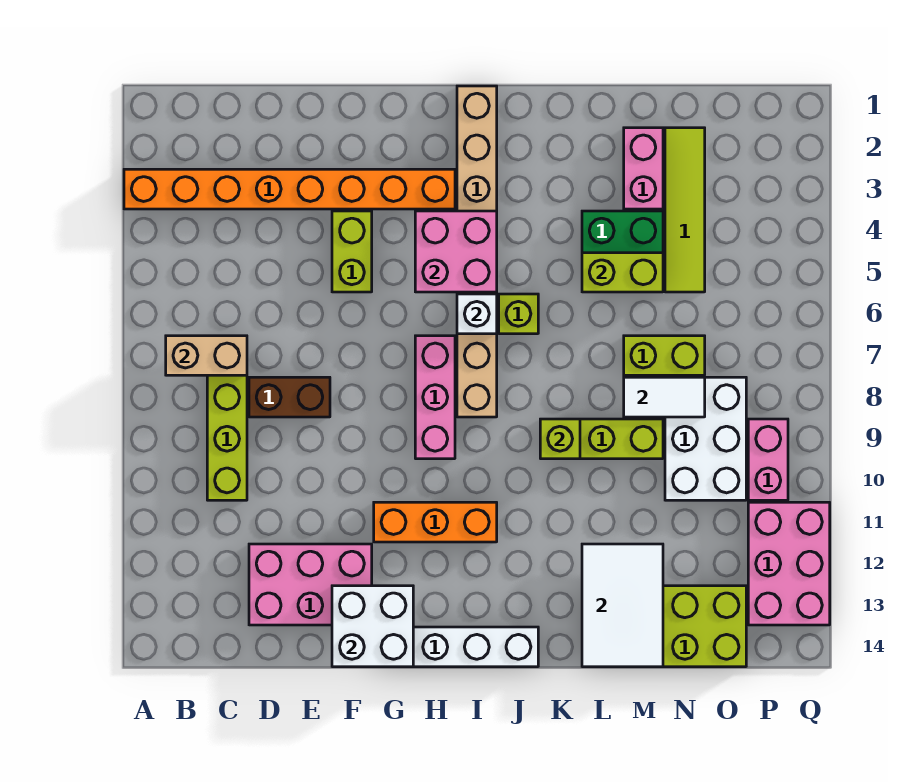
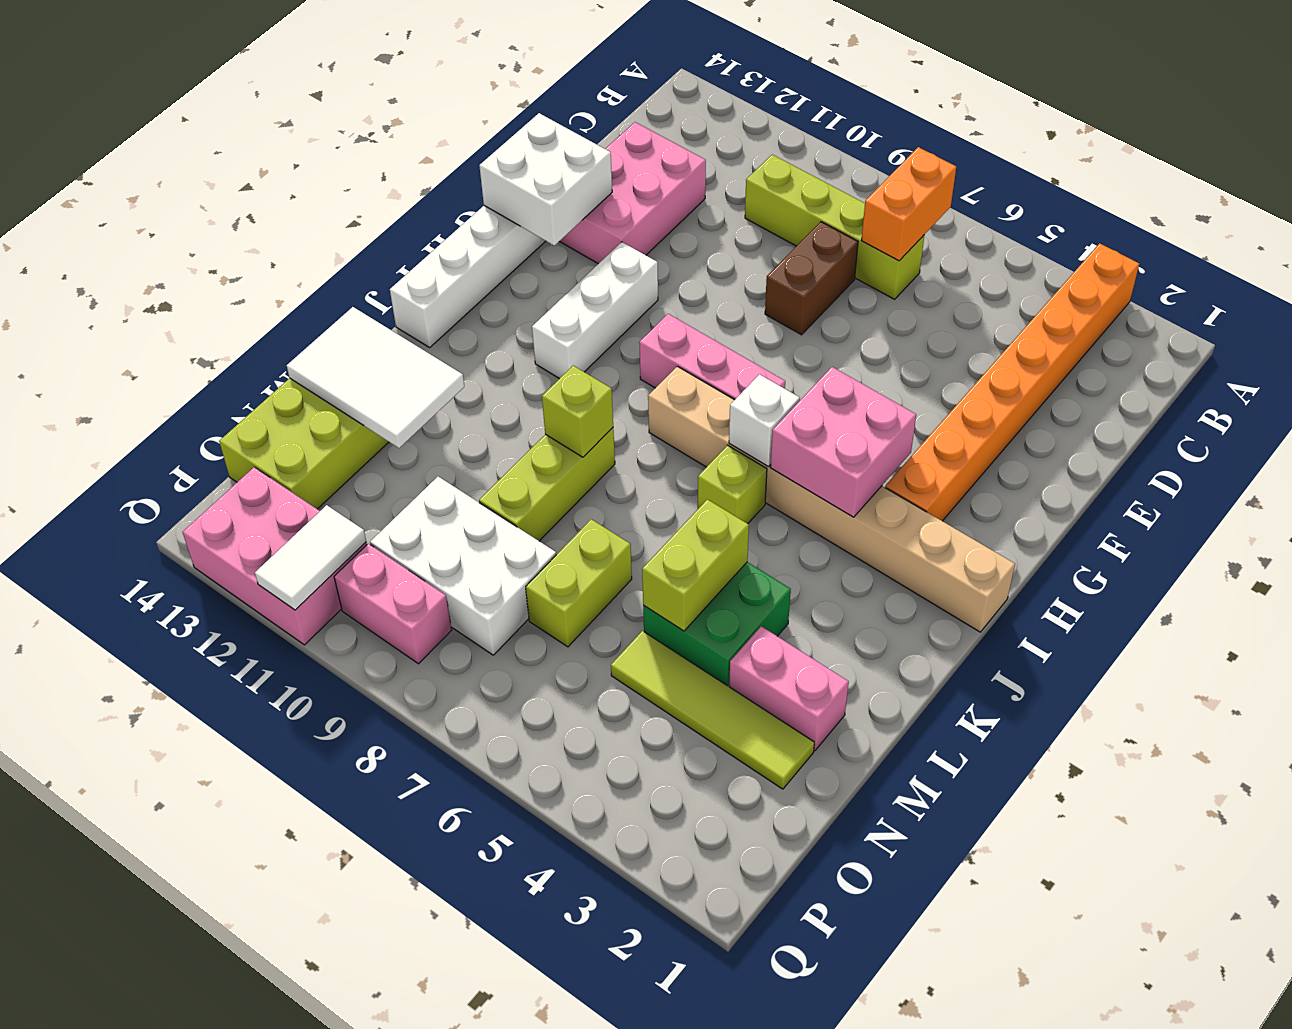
tan 1x2 brick [166,336,247,375] -> orange 1x2 brick [861,147,956,261]
lime 1x2 brick [332,211,372,292] -> none
orange 1x3 brick [374,502,497,542] -> white 1x3 brick [532,242,658,379]
white 1x2 tile [624,377,705,417] -> white 1x2 tile moved to [255,505,366,610]

